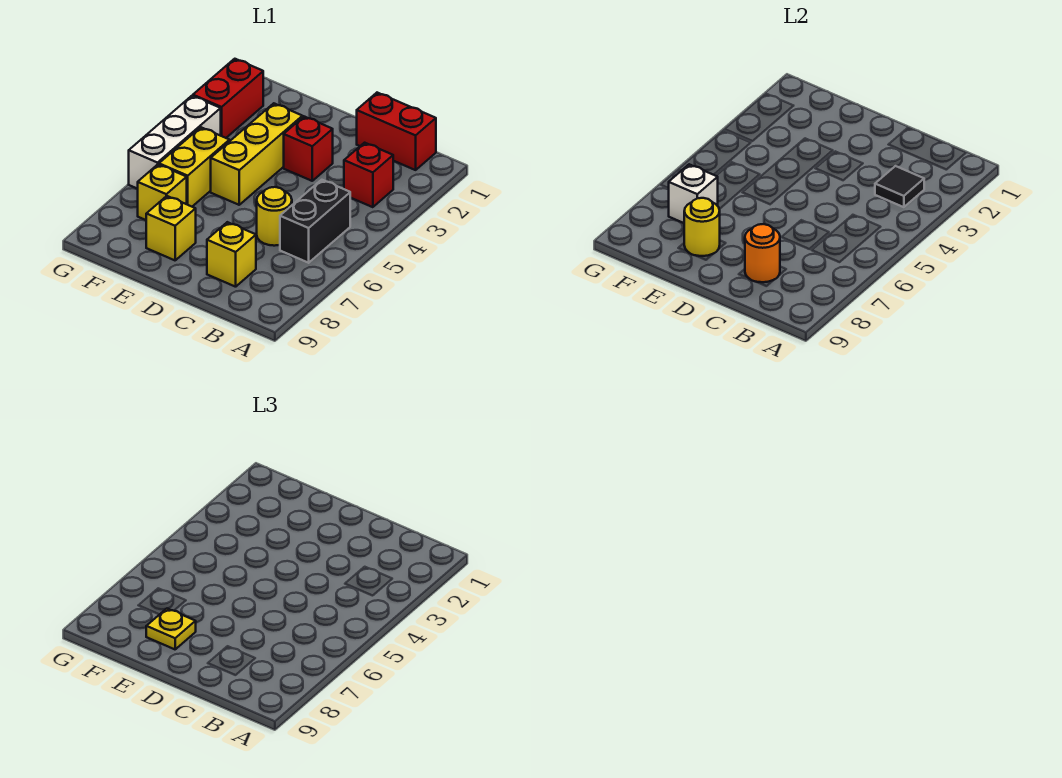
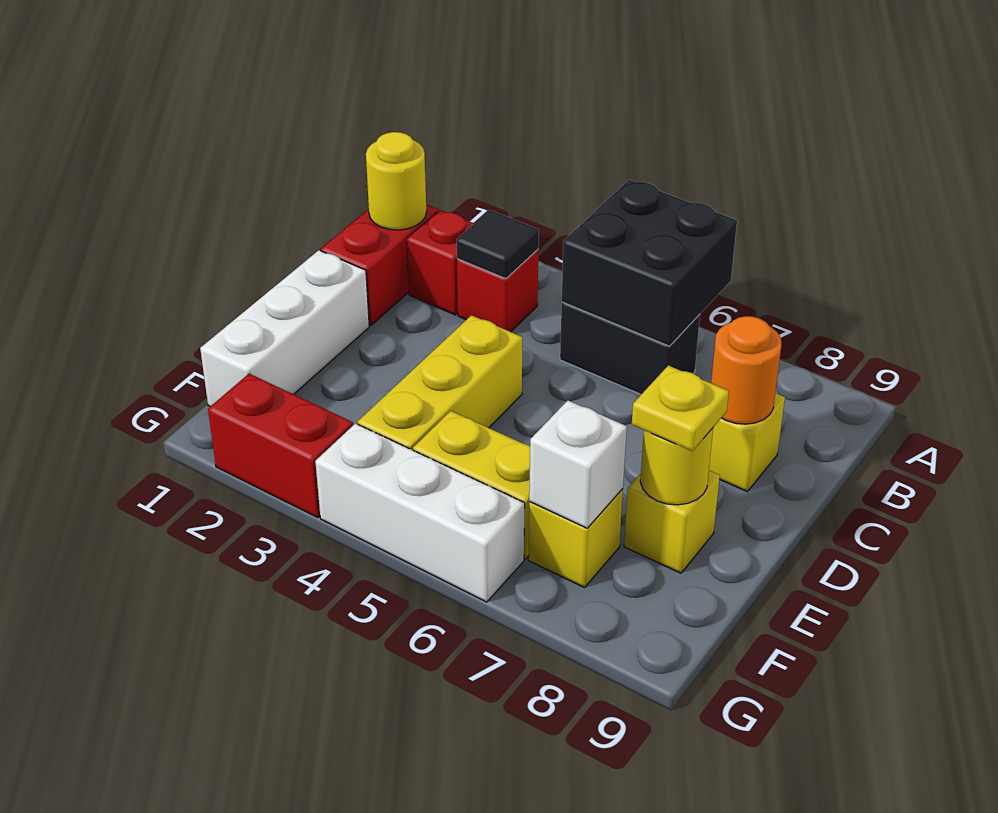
none -> black 2x2 brick [562,180,737,346]
yellow 1x1 round brick [257,187,292,246] -> yellow 1x1 round brick moved to [366,132,426,230]
none -> white 1x3 brick [200,250,369,406]
red 1x1 brick [284,117,333,181] -> red 1x1 brick moved to [407,210,474,315]
yellow 1x3 brick [211,103,303,205] -> yellow 1x3 brick turned to [357,315,522,450]

